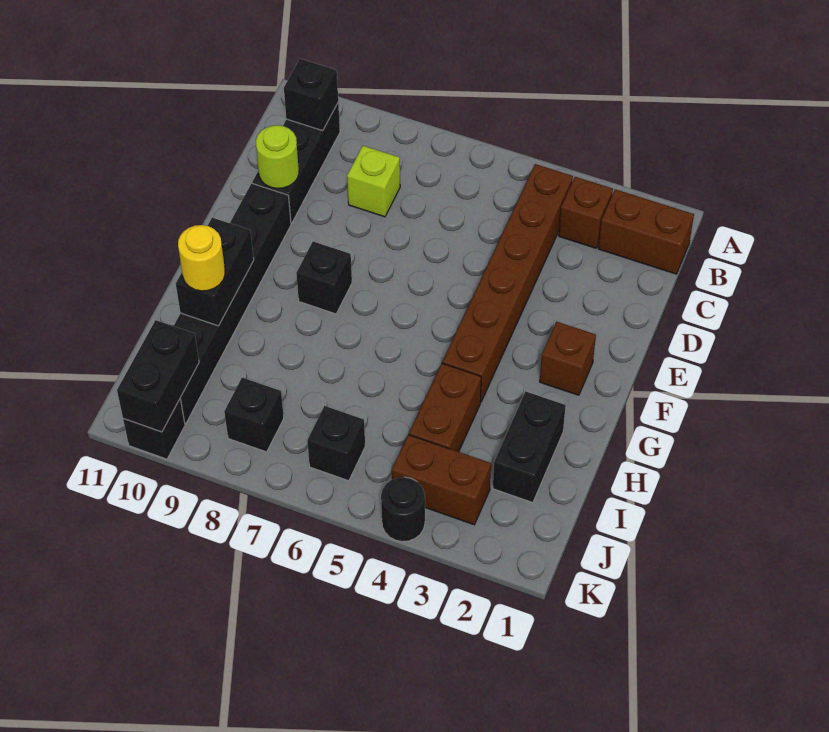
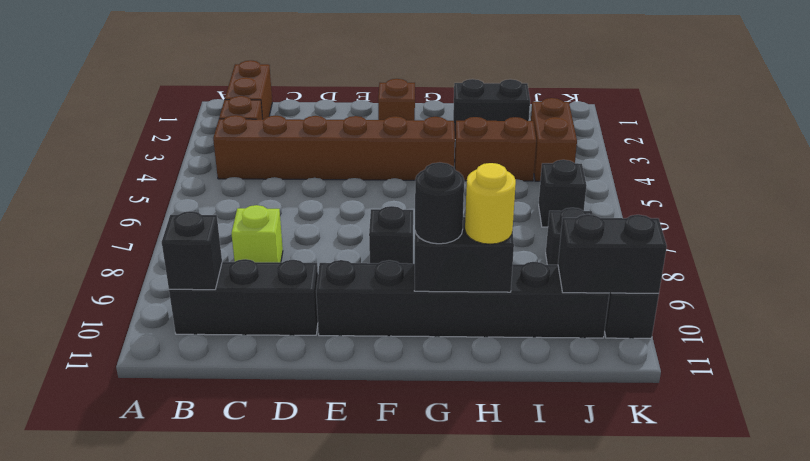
lime 1x1 round brick [256,125,299,189] -> none
black 1x1 round brick [381,477,425,542] -> black 1x1 round brick moved to [415,162,464,244]

